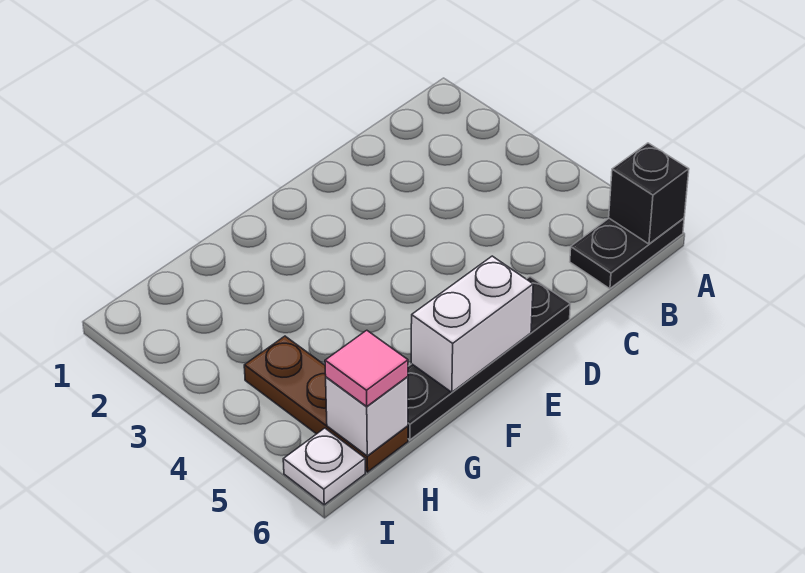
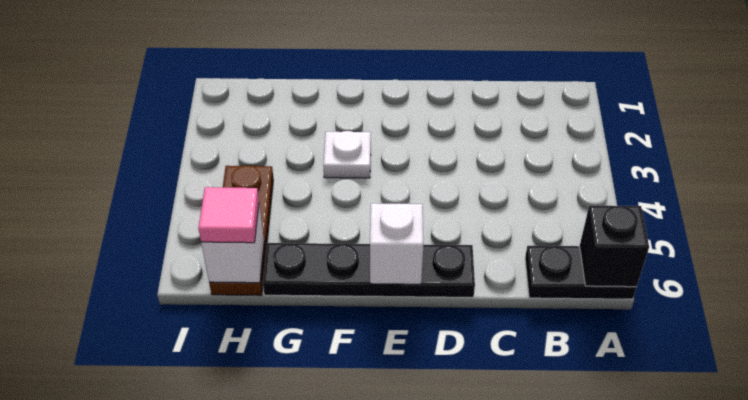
white 1x2 brick [411,256,533,392] -> white 1x1 brick [370,203,423,284]
white 1x1 plate [283,428,365,505] -> white 1x1 plate moved to [324,131,371,178]

